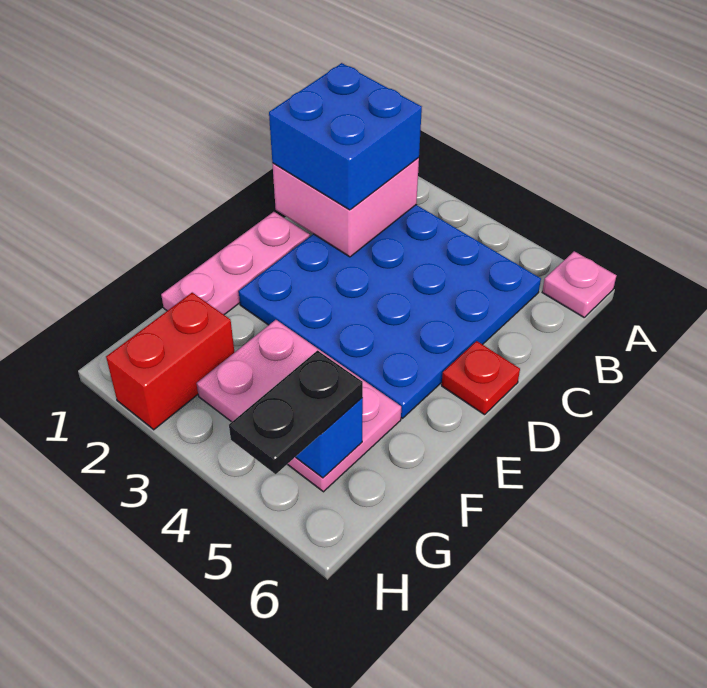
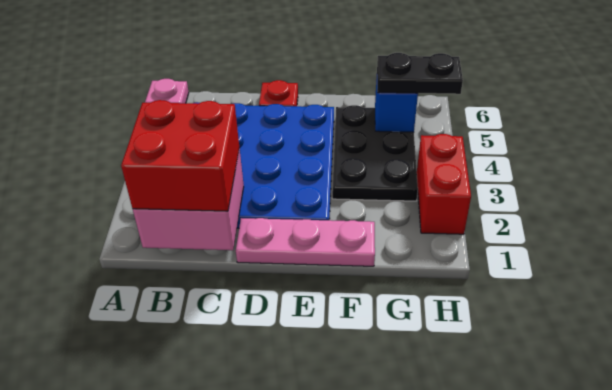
blue 2x2 brick [269,63,422,210] -> red 2x2 brick [121,100,239,211]
pink 2x3 plate [197,320,401,492] -> black 2x3 plate [332,105,418,201]
red 1x2 brick [106,293,234,430] -> red 1x2 brick turned to [417,134,471,234]

